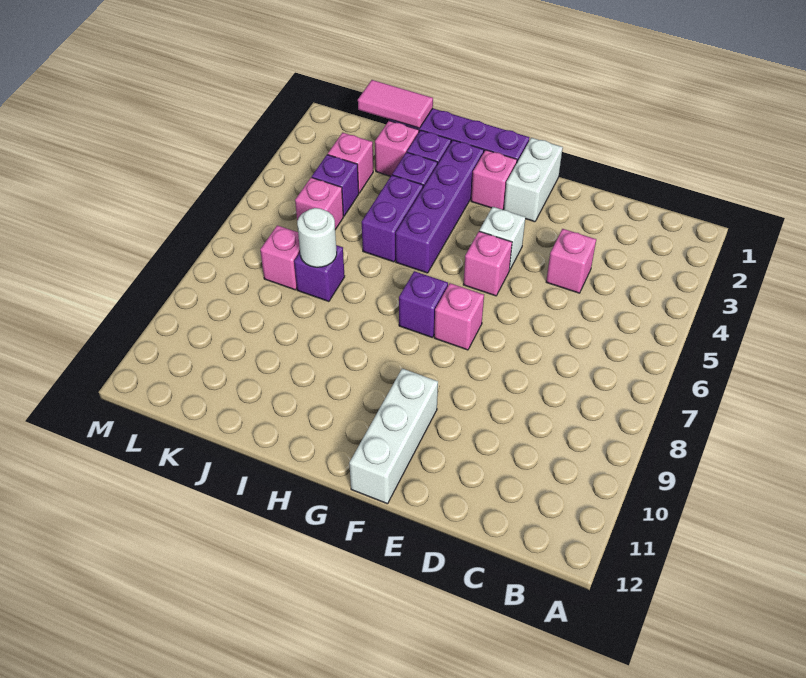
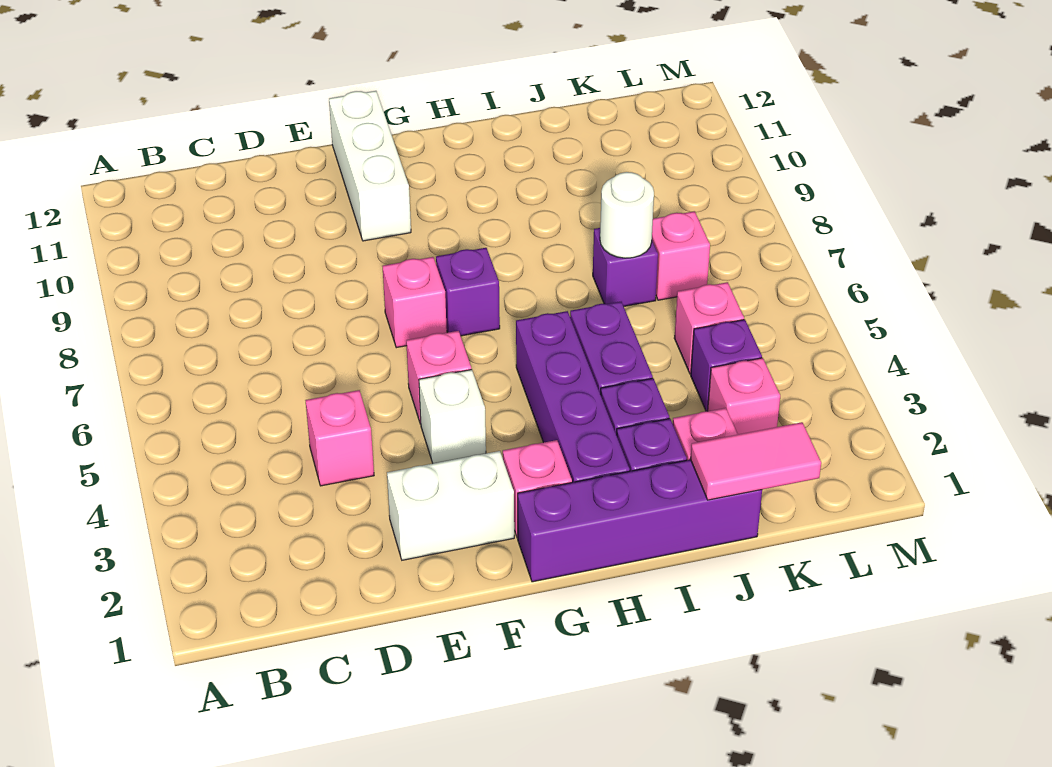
white 1x2 brick [504,138,563,222] -> white 1x2 brick turned to [387,451,514,560]

